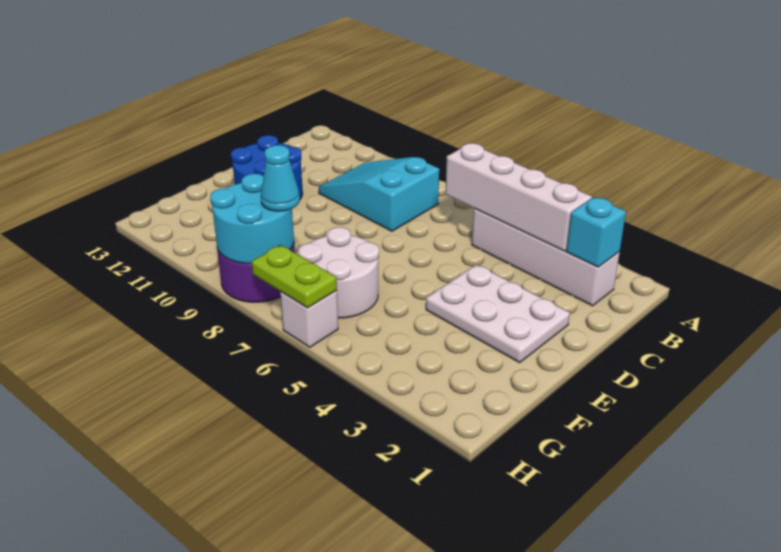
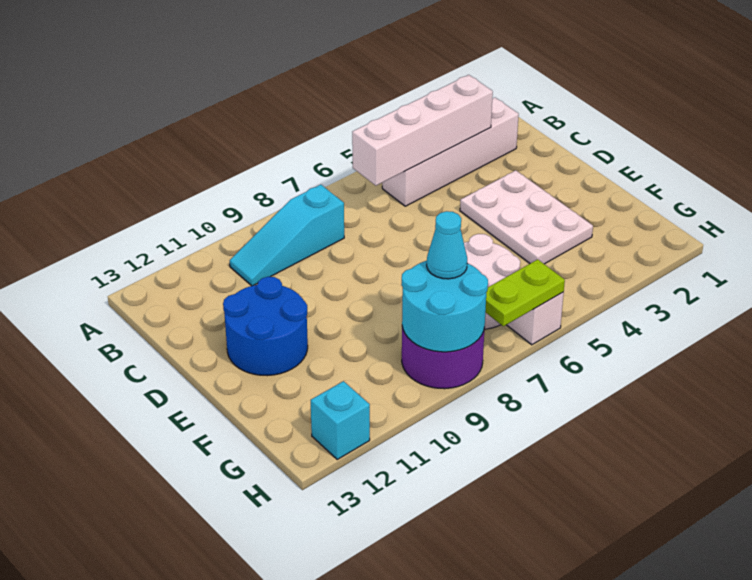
cyan 1x1 brick [566,197,626,267] -> cyan 1x1 brick moved to [311,381,370,459]
cyan 2x3 slope [319,157,439,231] -> cyan 1x3 slope [230,185,344,286]
white 2x3 plate [426,265,570,363] -> white 2x3 plate turned to [460,170,593,264]

